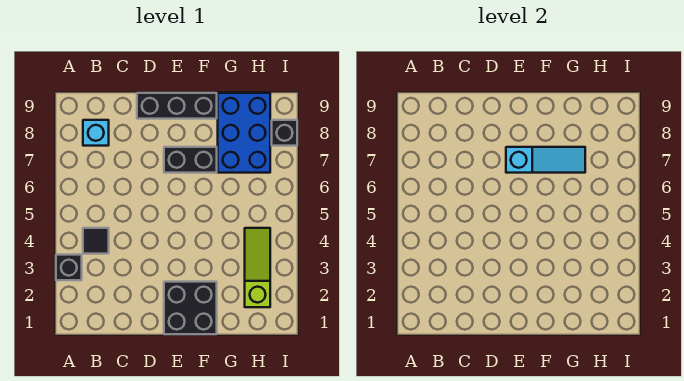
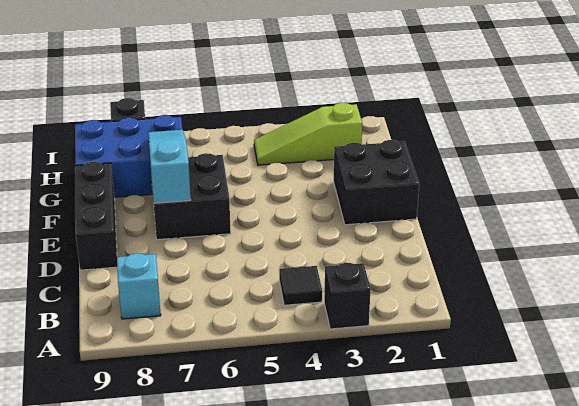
black 1x2 brick [164,147,217,173] -> black 2x2 brick [151,153,231,240]

